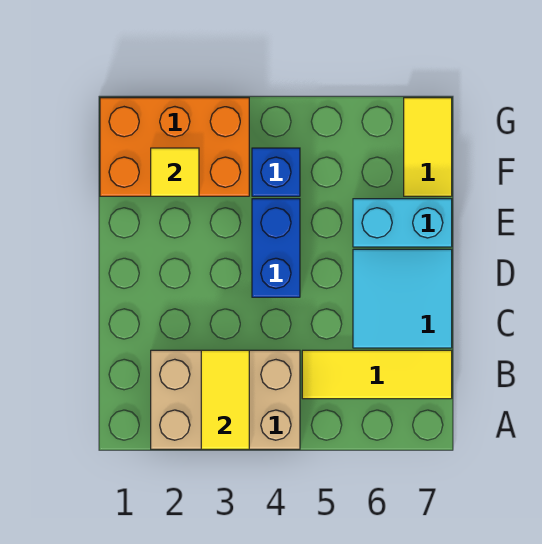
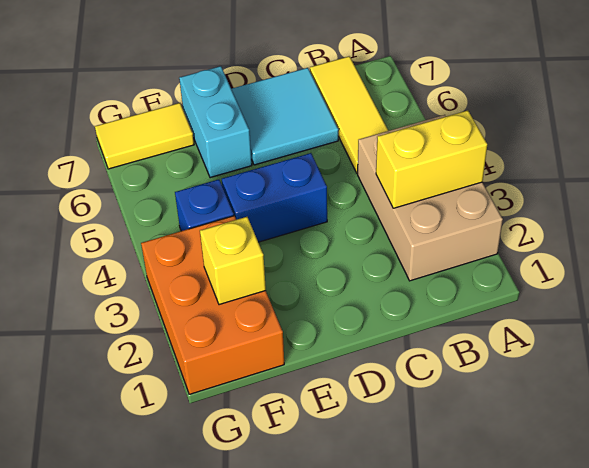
yellow 1x2 tile [201,350,249,449] -> yellow 1x2 brick [376,110,487,208]
yellow 1x1 tile [151,148,199,196] -> yellow 1x1 brick [200,217,266,305]

